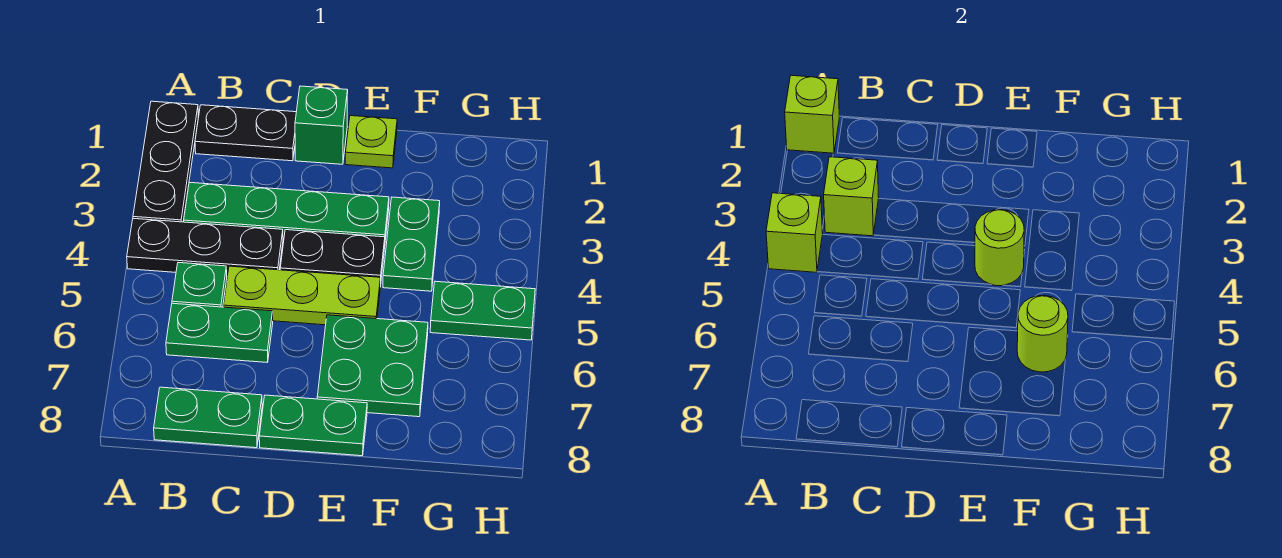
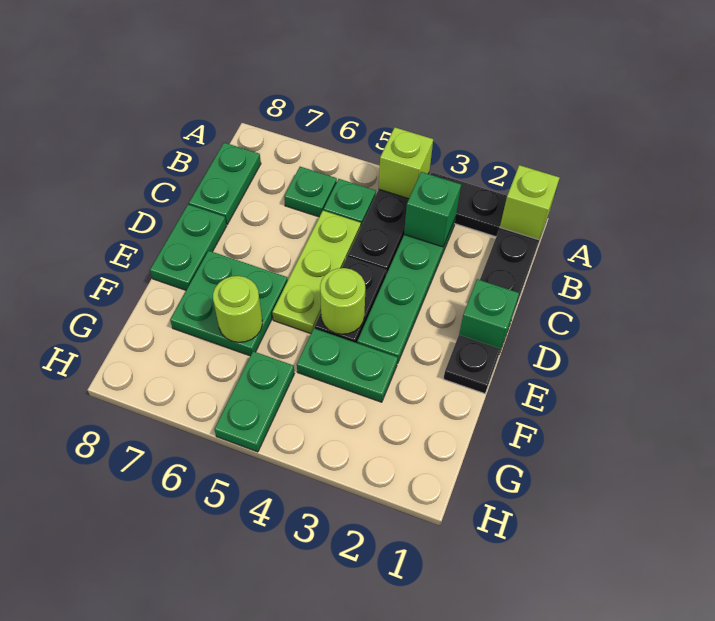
lime 1x1 brick [824,157,879,236] -> green 1x1 brick [404,172,461,247]
green 1x2 plate [166,303,273,362] -> green 1x1 plate [284,167,337,217]
lime 1x1 plate [345,116,397,168] -> black 1x1 plate [443,335,501,394]

